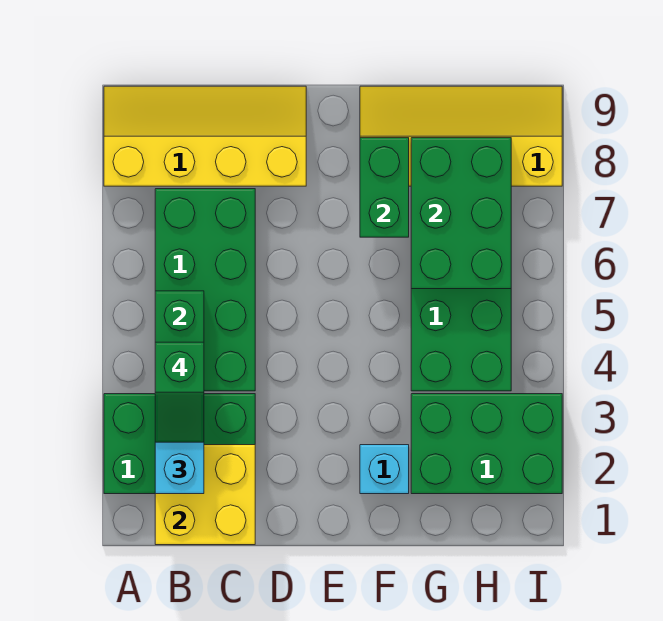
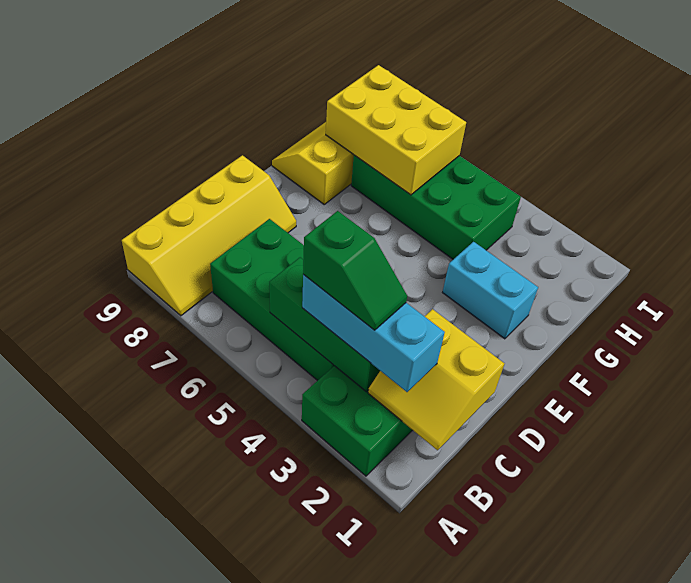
yellow 2x4 slope [104,86,306,186] -> yellow 2x4 slope turned to [122,155,296,316]
yellow 2x2 brick [155,445,255,545] -> yellow 2x2 slope [368,309,505,450]
cyan 1x1 brick [360,445,409,494] -> cyan 1x2 brick [443,242,538,339]
green 1x2 brick [360,138,409,237] -> none
green 2x3 brick [411,394,562,494] -> none
green 2x3 brick [411,138,511,289] -> yellow 2x3 brick [326,65,466,195]

